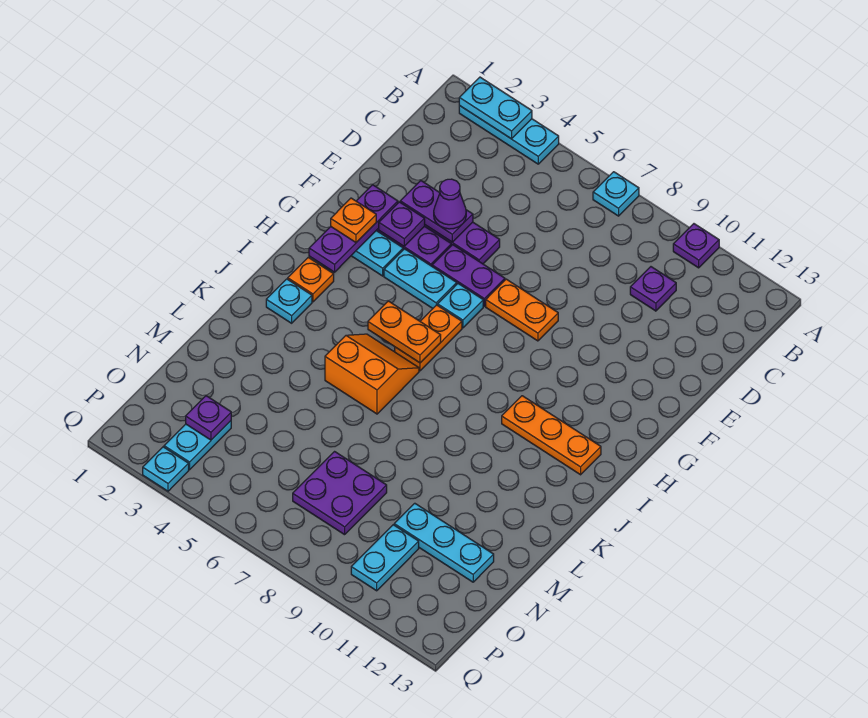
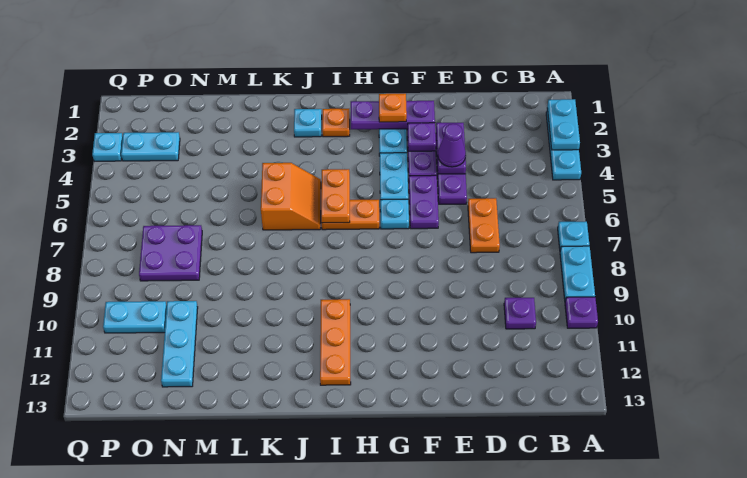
none -> cyan 1x2 plate [560,246,595,300]
orange 1x2 plate [486,279,558,341] -> orange 1x2 plate moved to [468,198,500,253]
purple 1x1 plate [186,396,231,440] -> none

